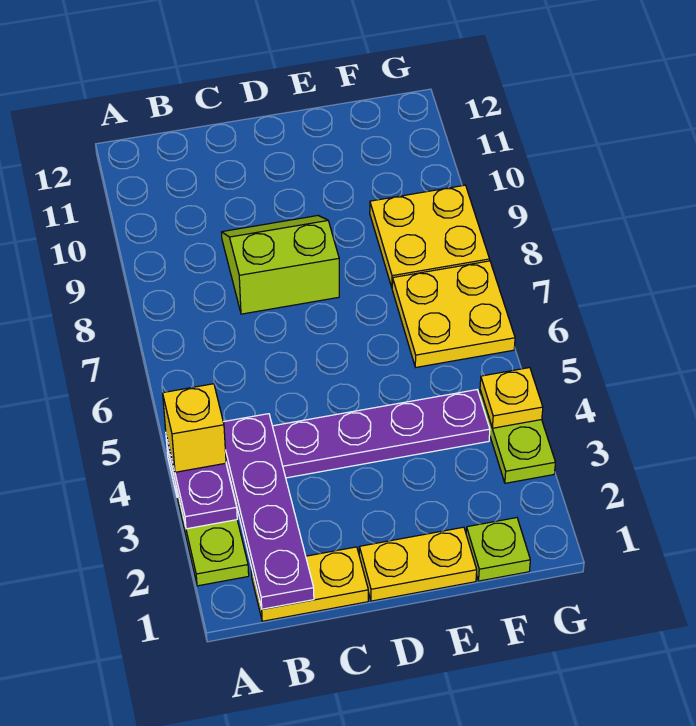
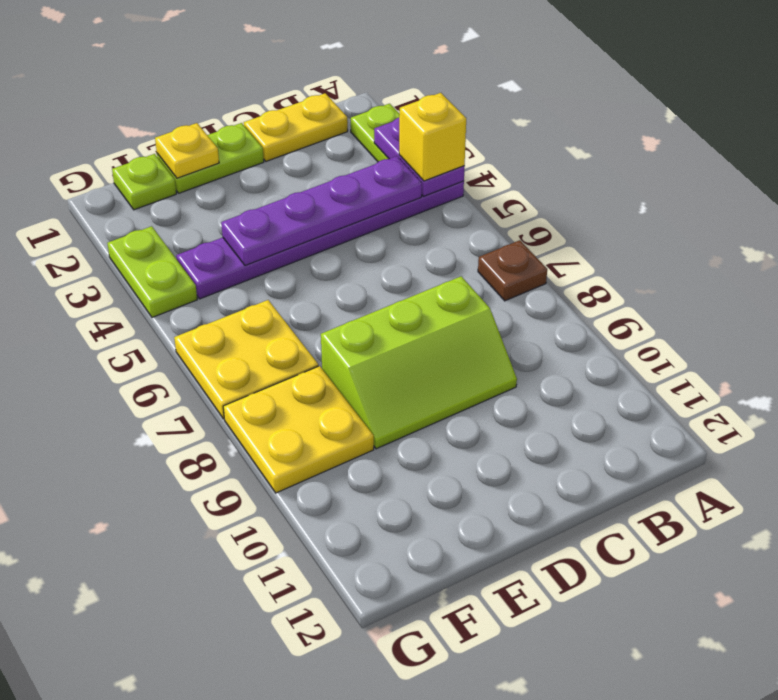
none -> brown 1x1 plate [478,240,547,301]
purple 1x4 plate [223,414,314,609] -> purple 1x4 plate turned to [221,156,422,265]
lime 2x2 slope [222,216,339,314] -> lime 2x3 slope [321,276,517,449]
yellow 1x2 plate [359,527,477,601] -> lime 1x2 plate [157,123,264,193]
yellow 1x1 plate [480,368,543,428] -> yellow 1x1 plate moved to [155,123,219,178]

